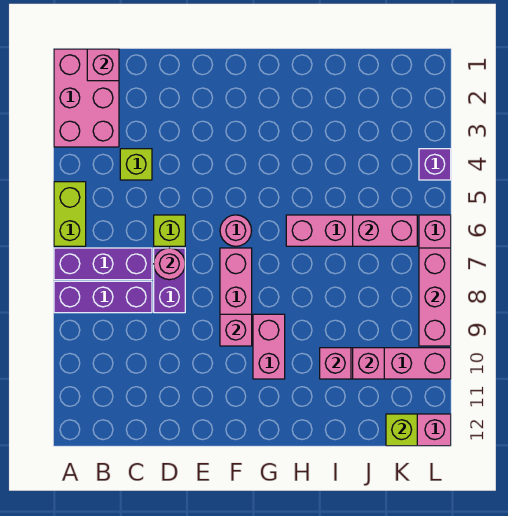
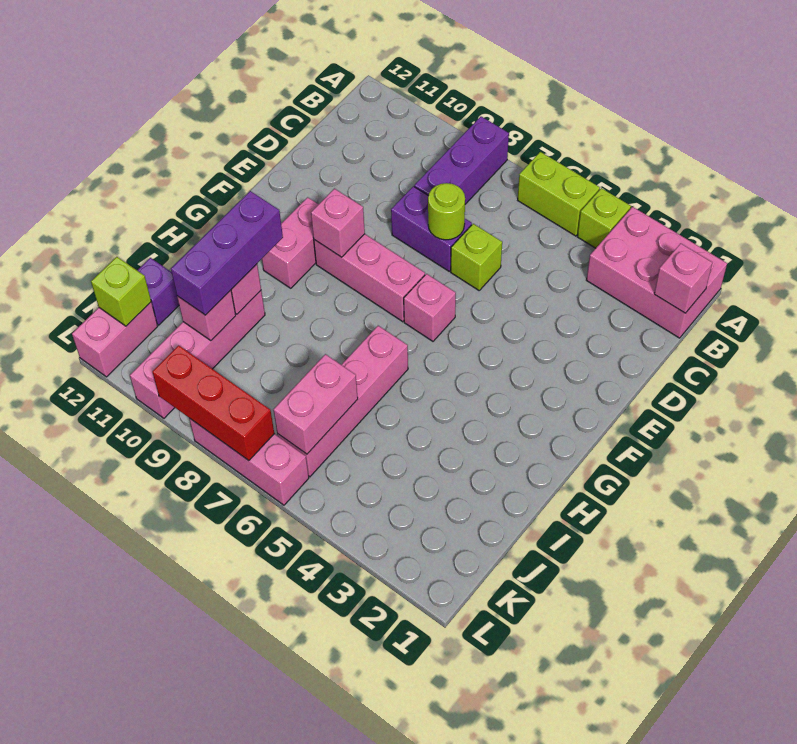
purple 1x3 brick [54,248,152,280] -> purple 1x3 brick moved to [171,191,283,315]
lime 1x1 brick [120,149,152,180] -> lime 1x1 brick moved to [577,188,631,248]
pink 1x1 round brick [154,248,185,280] -> lime 1x1 round brick [428,183,465,240]
pink 1x1 round brick [220,215,252,246] -> pink 1x1 brick [404,274,456,341]
pink 1x2 brick [253,314,285,379] -> pink 1x2 brick turned to [262,197,319,288]
purple 1x1 brick [419,149,451,180] -> purple 1x1 brick moved to [137,258,179,325]
pink 1x3 brick [419,248,451,346] -> red 1x3 brick [152,345,274,461]

